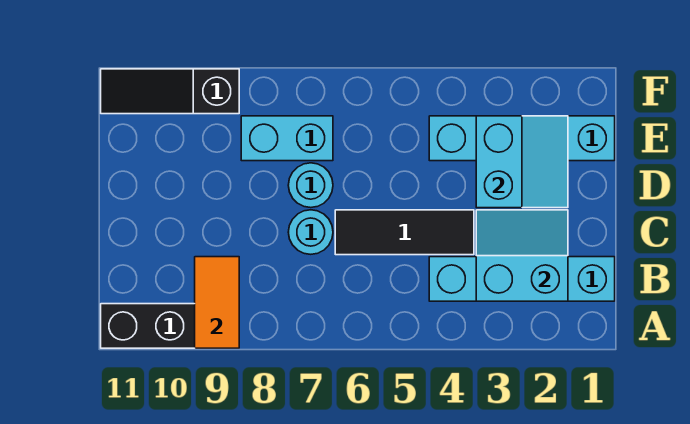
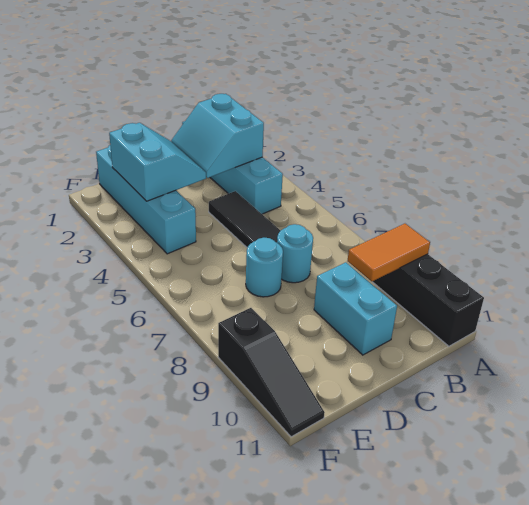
cyan 2x2 slope [476,116,568,208] -> cyan 2x2 slope turned to [109,123,206,201]
cyan 1x2 brick [241,116,333,161] -> cyan 1x2 brick moved to [314,262,397,355]

